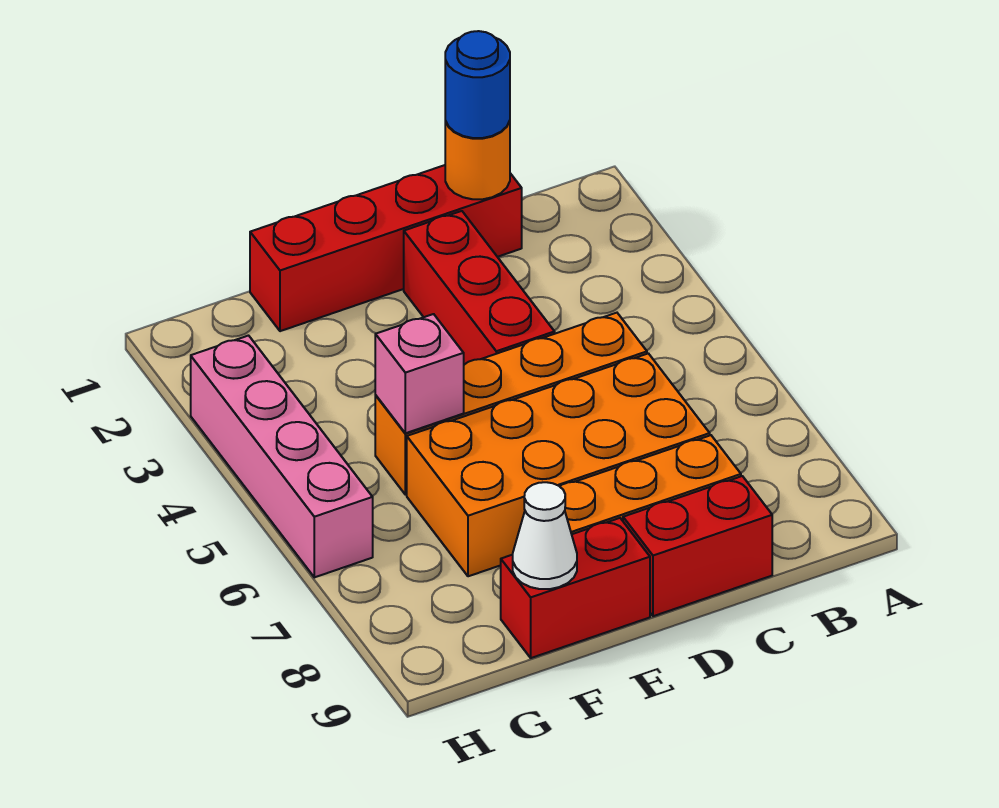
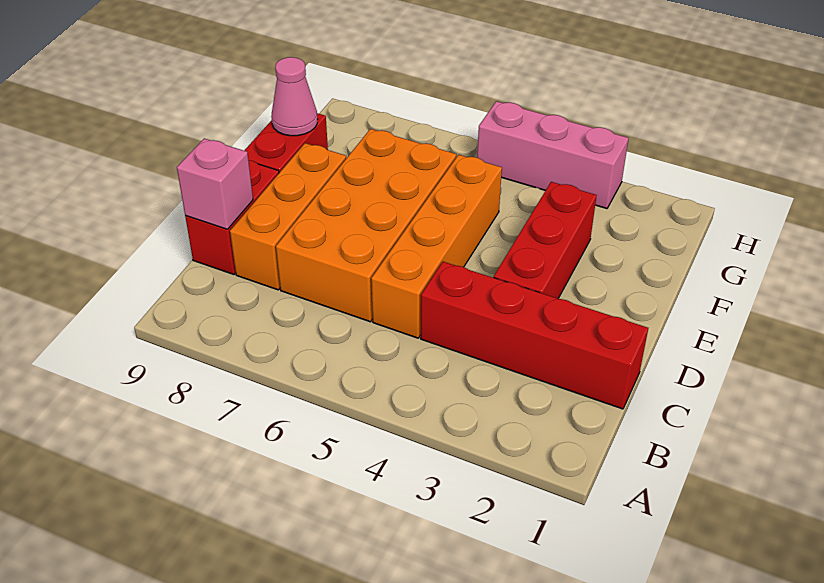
red 1x4 brick [250,165,522,331] -> red 1x4 brick turned to [421,262,648,409]
orange 1x1 round brick [445,121,510,199] -> none
blue 1x1 round brick [445,31,510,138] -> none
red 1x3 brick [404,211,555,365] -> red 1x3 brick turned to [494,182,597,298]
pink 1x1 brick [375,314,464,433] -> pink 1x1 brick moved to [177,138,253,229]
white 1x1 cone [513,482,577,589] -> pink 1x1 cone [271,57,318,136]
pink 1x4 brick [191,336,373,577] -> pink 1x3 brick [477,101,629,209]

